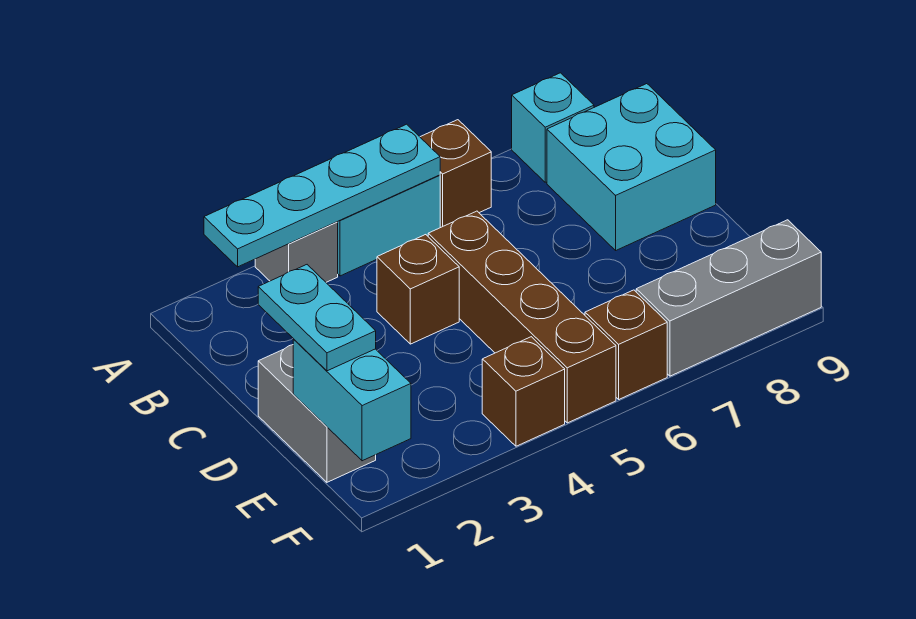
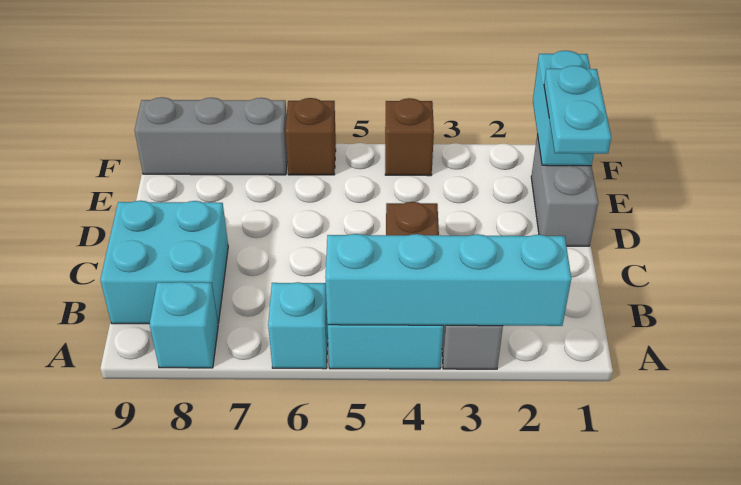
cyan 1x4 plate [204,124,440,267] -> cyan 1x4 brick [325,234,571,326]
brown 1x1 brick [420,120,491,228] -> cyan 1x1 brick [268,282,328,369]
brown 1x4 brick [428,211,616,423] -> none

